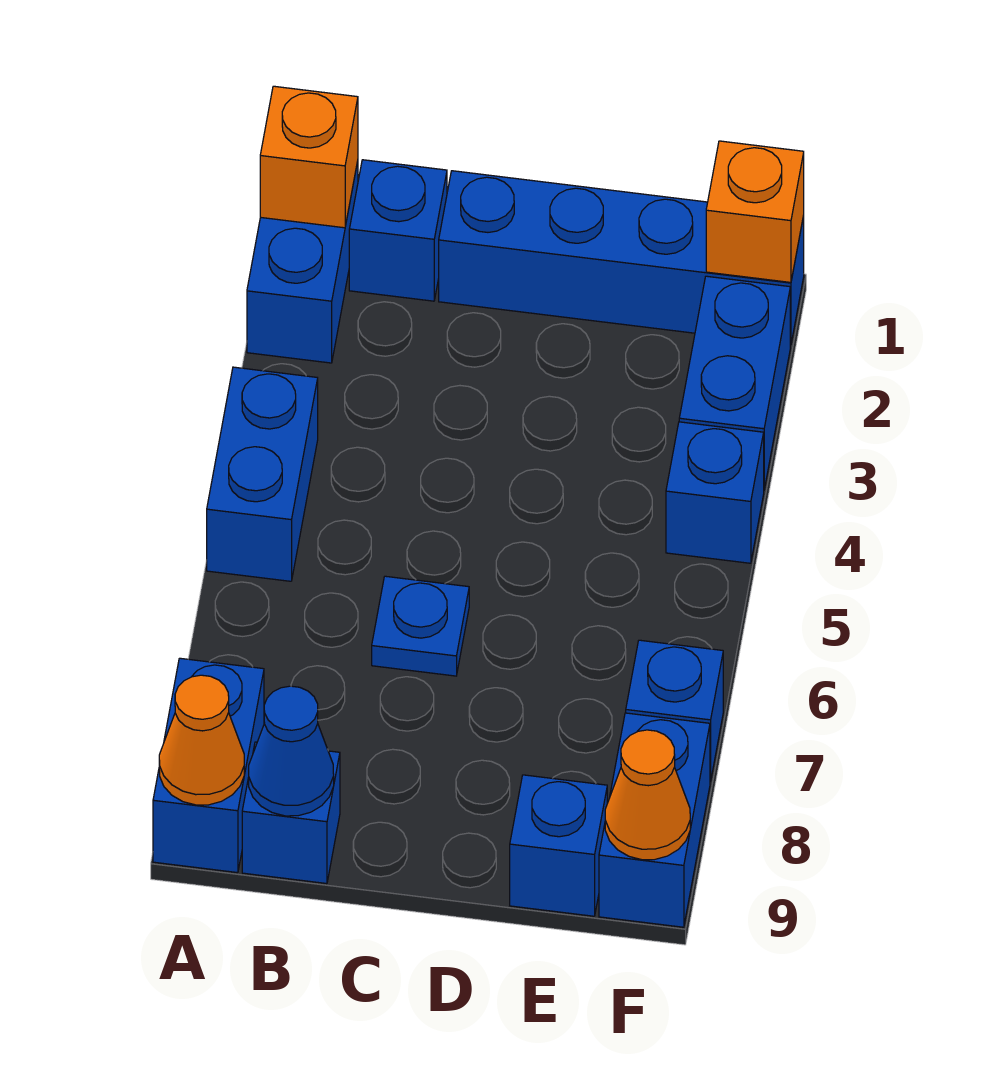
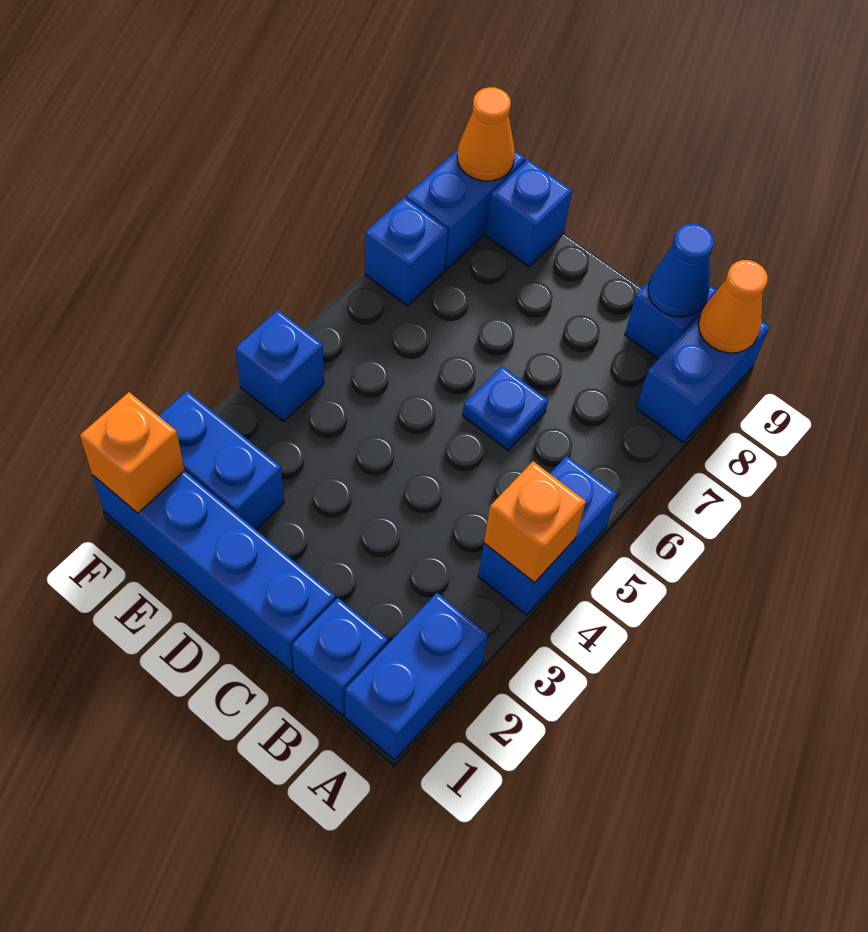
orange 1x1 brick [260,86,358,228] -> orange 1x1 brick moved to [484,461,586,583]
blue 1x2 brick [679,276,790,489] -> blue 1x2 brick turned to [159,391,284,530]

